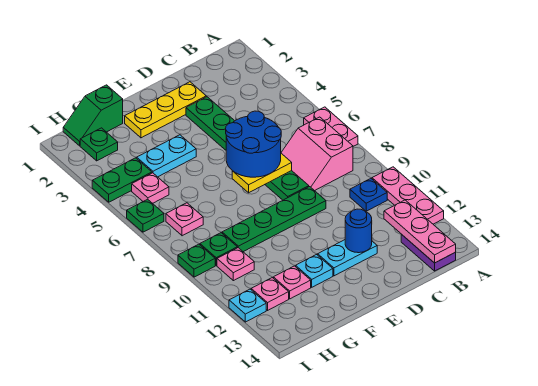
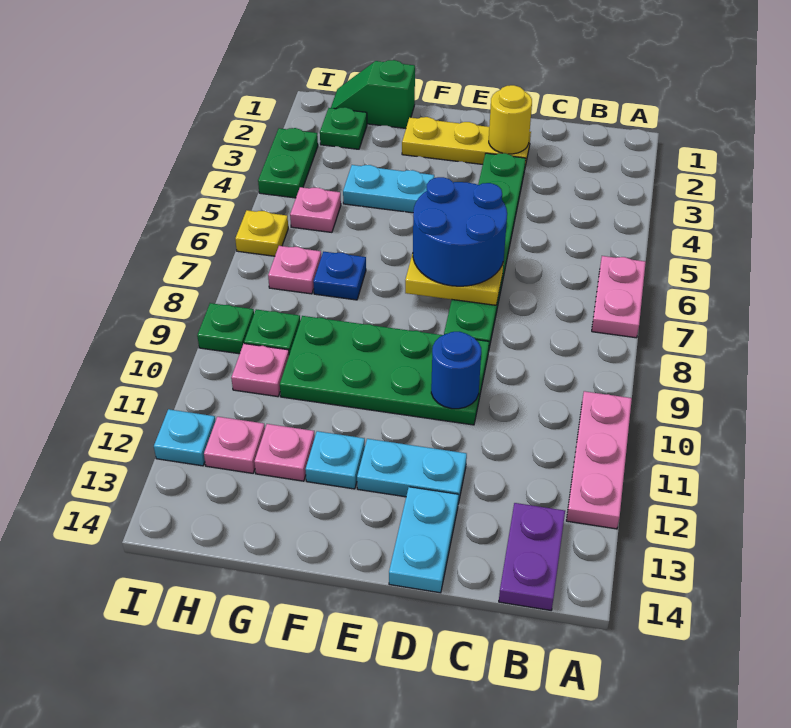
pink 2x2 slope [281,117,353,191] -> none
blue 1x1 plate [350,179,387,211] -> blue 1x1 plate moved to [313,252,366,300]
pink 1x3 plate [384,200,456,263] -> none
none -> yellow 1x1 round brick [489,85,532,154]
green 1x4 plate [222,187,326,252] -> green 2x4 plate [280,316,489,425]
blue 1x1 round brick [345,209,372,253] -> blue 1x1 round brick moved to [431,332,481,409]
none -> cyan 1x2 plate [389,487,459,593]
green 1x2 plate [92,158,152,202] -> green 1x2 plate turned to [258,128,318,198]
green 1x1 plate [127,199,164,232] -> yellow 1x1 plate [235,210,288,256]

